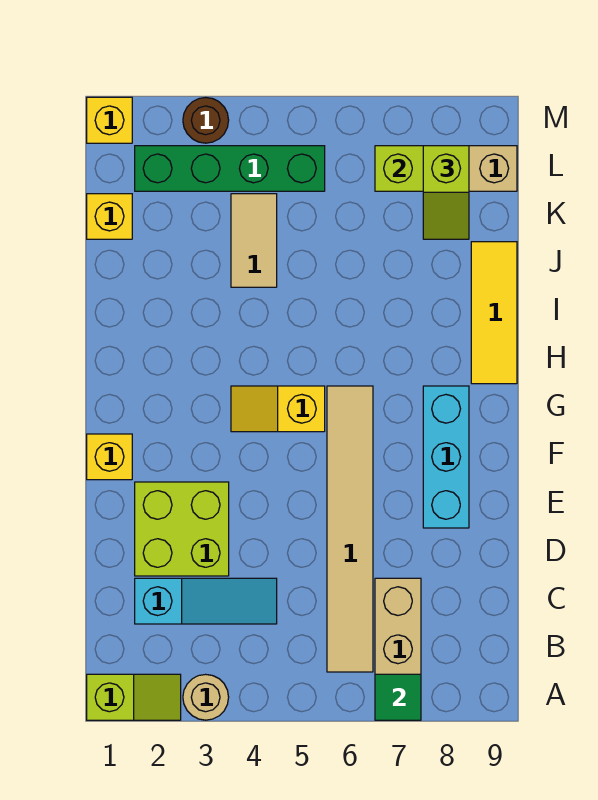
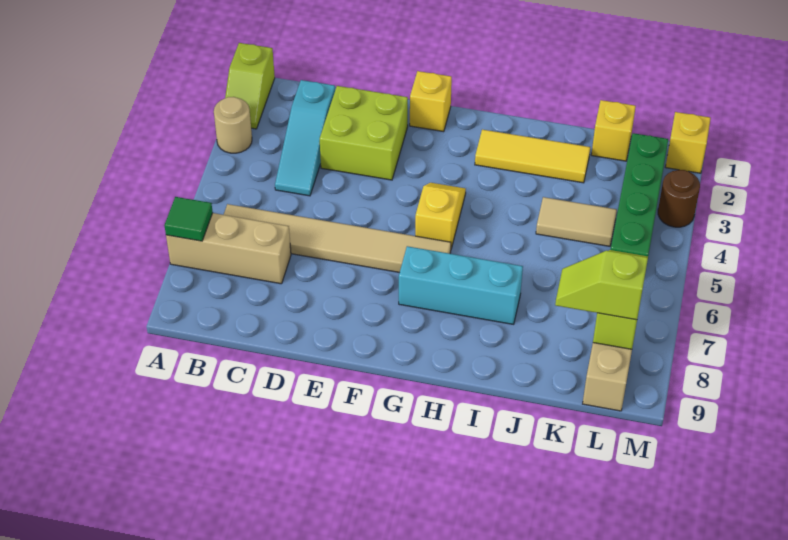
cyan 1x3 brick [423,386,469,528] -> cyan 1x3 brick moved to [399,246,523,324]
yellow 1x3 tile [471,242,517,384] -> yellow 1x3 tile moved to [475,130,590,183]

